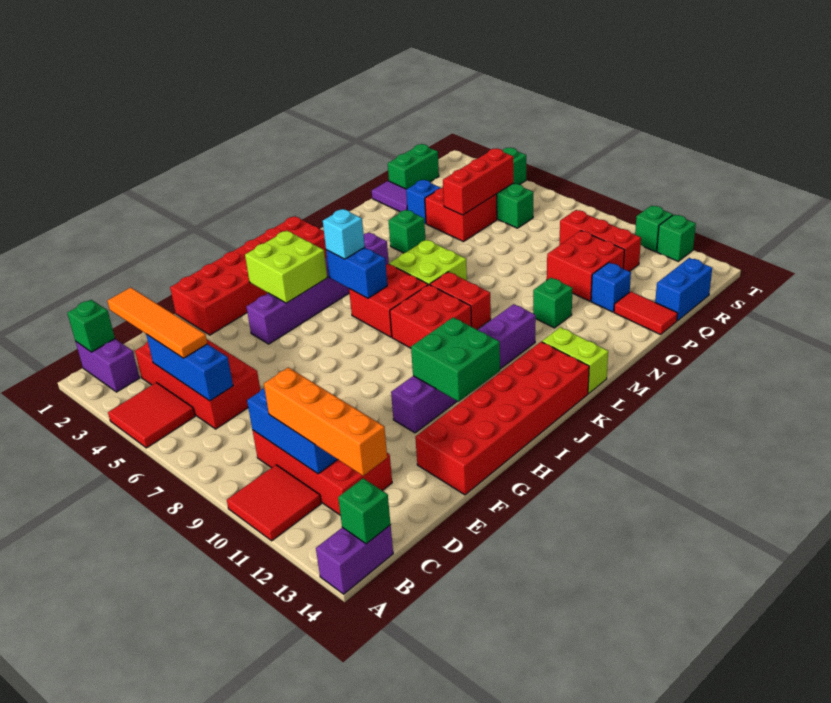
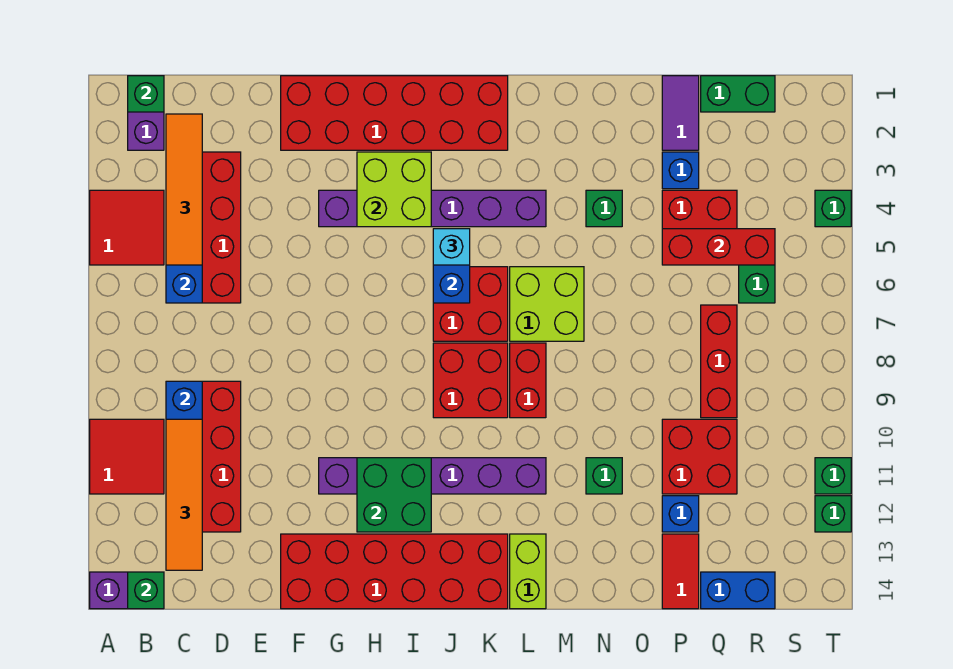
orange 1x4 brick [264,367,387,476] -> orange 1x4 tile [166,419,202,570]
red 1x3 brick [559,210,641,272] -> red 1x3 brick moved to [701,305,737,418]

